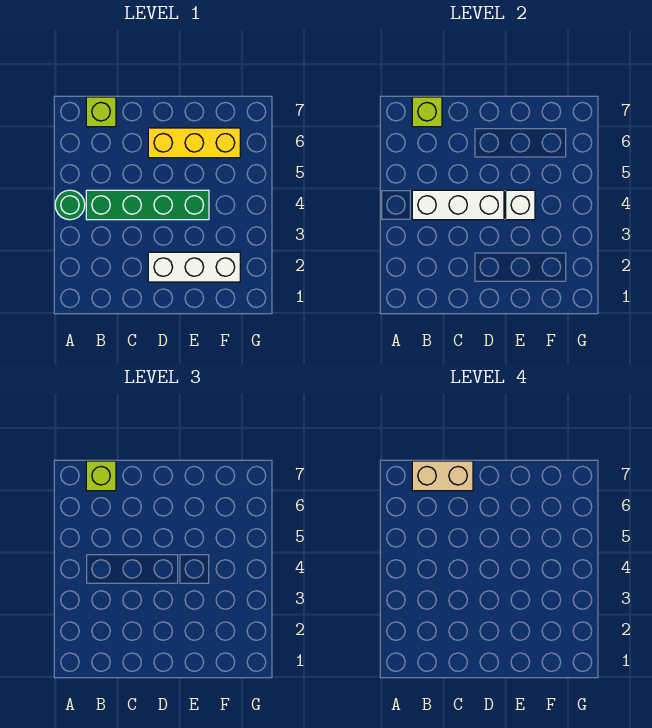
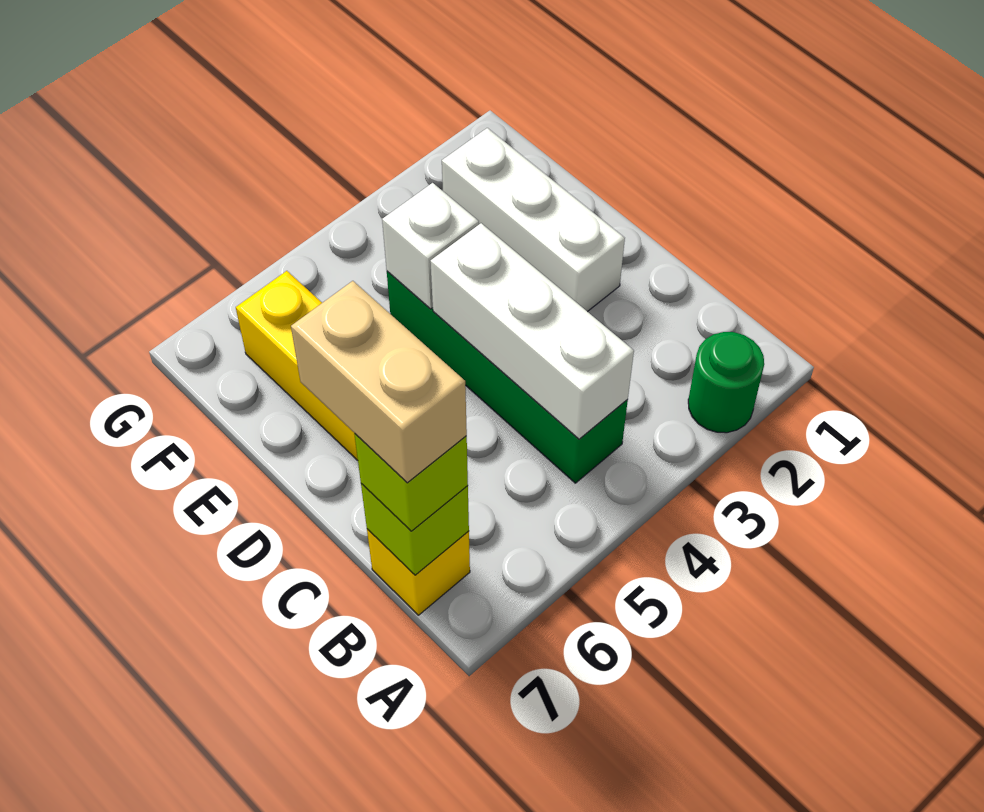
green 1x1 round brick [55,190,85,220] -> green 1x1 round brick moved to [688,332,764,433]
lime 1x1 brick [86,97,116,127] -> yellow 1x1 brick [367,529,470,615]

